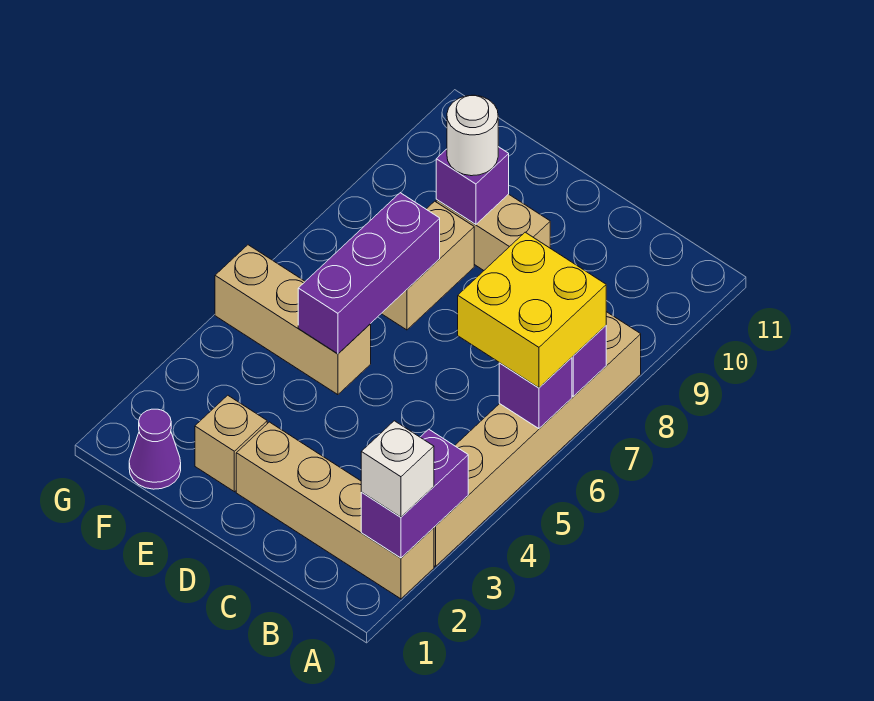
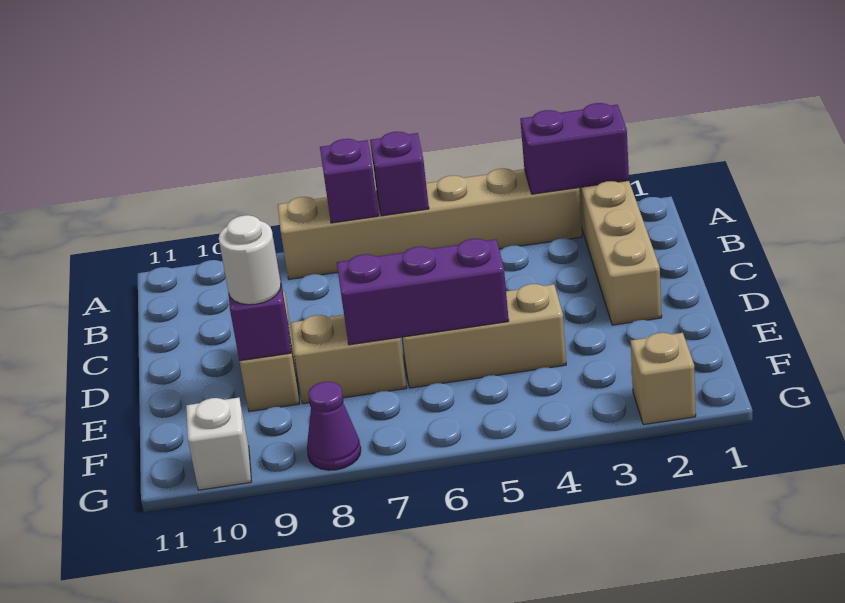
white 1x1 brick [361,421,434,517] -> white 1x1 brick moved to [186,398,252,490]
yellow 2x2 brick [458,232,606,388] -> none
tan 1x1 brick [195,395,267,492] -> tan 1x1 brick moved to [631,333,696,425]
tan 1x3 brick [215,245,371,395] -> tan 1x3 brick turned to [401,284,566,388]
purple 1x1 cone [129,409,181,489] -> purple 1x1 cone moved to [307,382,361,470]

